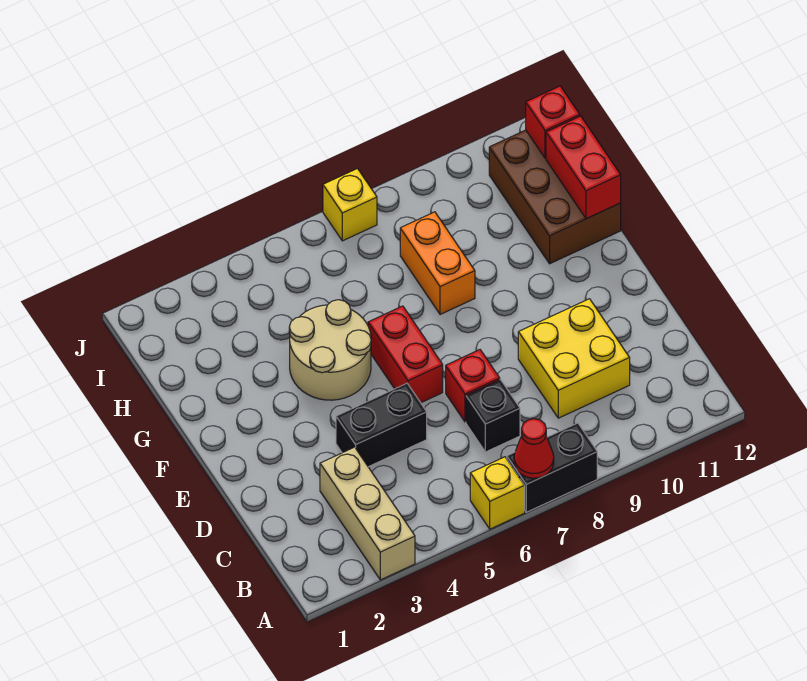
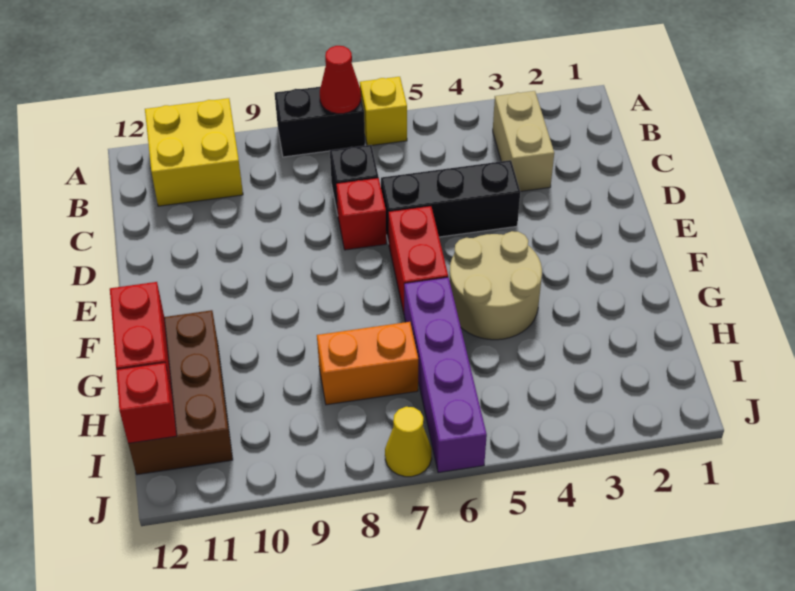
tan 1x3 brick [320,447,415,580] -> tan 1x2 brick [493,91,554,192]
yellow 2x2 brick [518,299,630,418] -> yellow 2x2 brick moved to [145,98,243,206]
black 1x2 brick [336,383,427,467] -> black 1x3 brick [381,160,520,244]
none -> purple 1x4 brick [404,277,487,473]
orange 1x2 brick [400,212,475,314] -> orange 1x2 brick turned to [317,322,418,405]
yellow 1x1 brick [323,169,377,241] -> yellow 1x1 cone [385,407,432,477]

